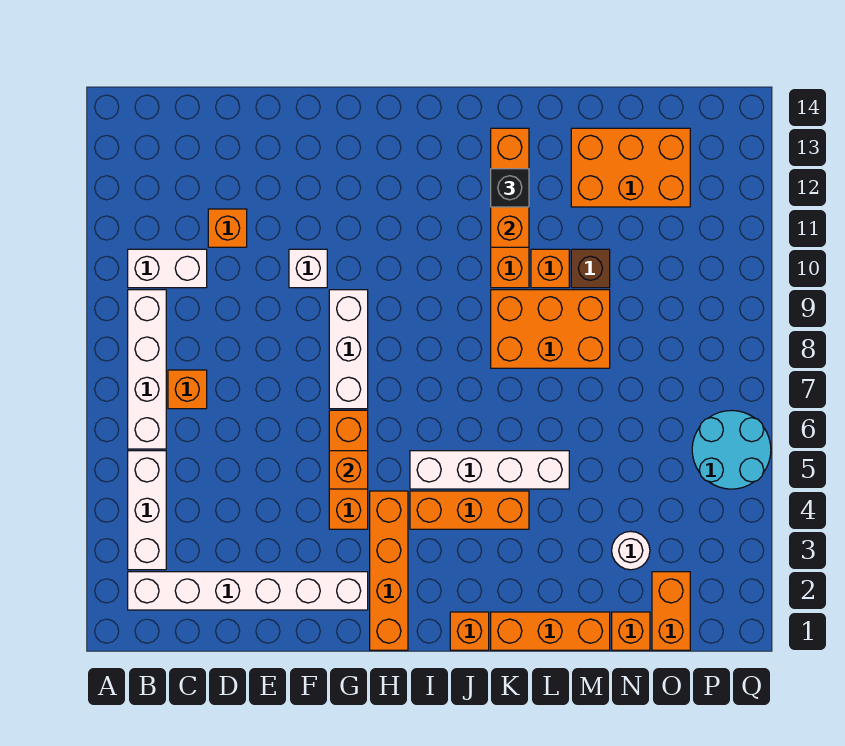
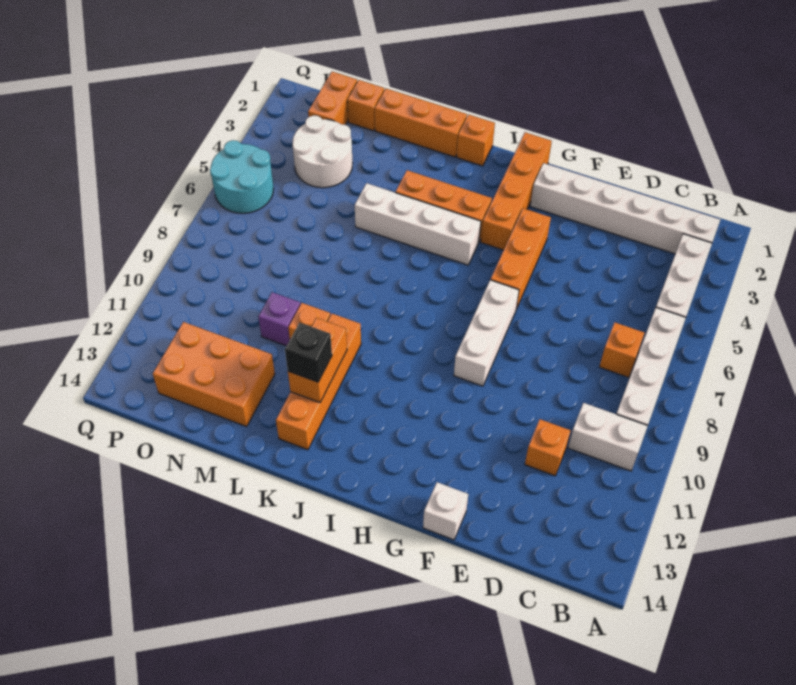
white 1x1 brick [289,249,327,288] -> white 1x1 brick moved to [423,482,468,540]
orange 1x1 brick [329,451,368,489] -> none
orange 2x3 brick [491,290,610,368] -> none
brown 1x1 brick [571,249,610,288] -> purple 1x1 brick [258,292,300,346]
white 1x1 round brick [612,531,650,570] -> white 2x2 round brick [292,115,353,188]

